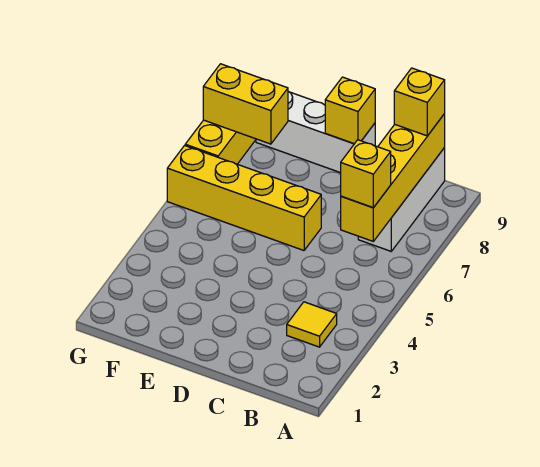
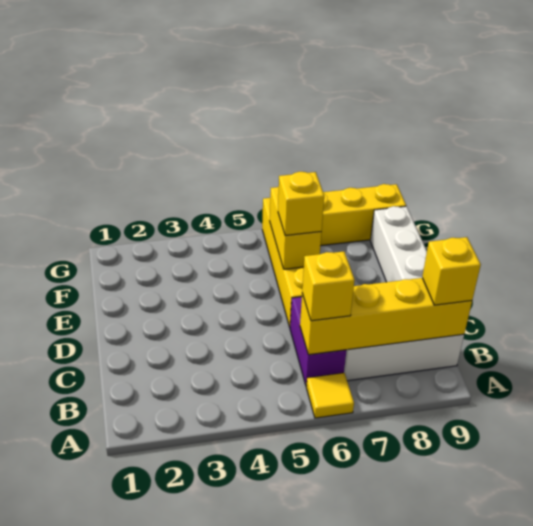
yellow 1x1 tile [287,302,337,347] -> yellow 1x1 tile moved to [306,373,354,418]
none -> purple 1x2 brick [290,297,347,386]
yellow 1x1 brick [325,77,375,144] -> yellow 1x1 brick moved to [278,172,324,236]
yellow 1x2 brick [203,64,288,144] -> yellow 1x2 brick moved to [270,187,322,269]

